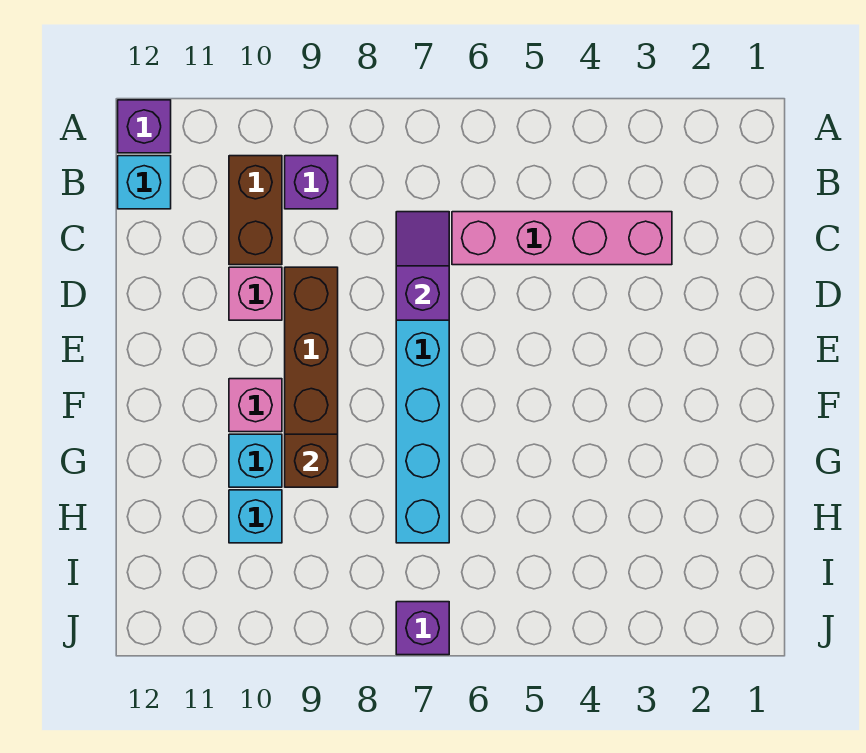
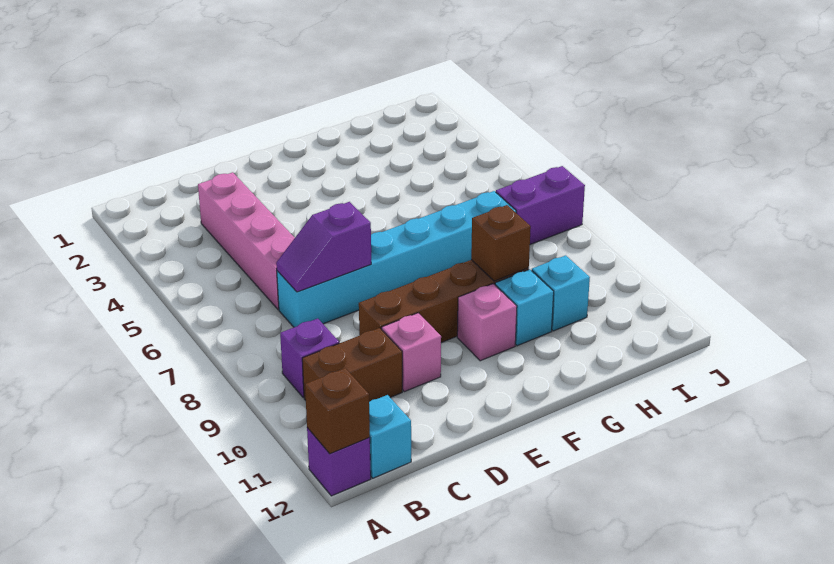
none -> brown 1x1 brick [305,368,370,454]
purple 1x1 brick [396,602,449,655] -> purple 1x2 brick [496,166,585,244]

